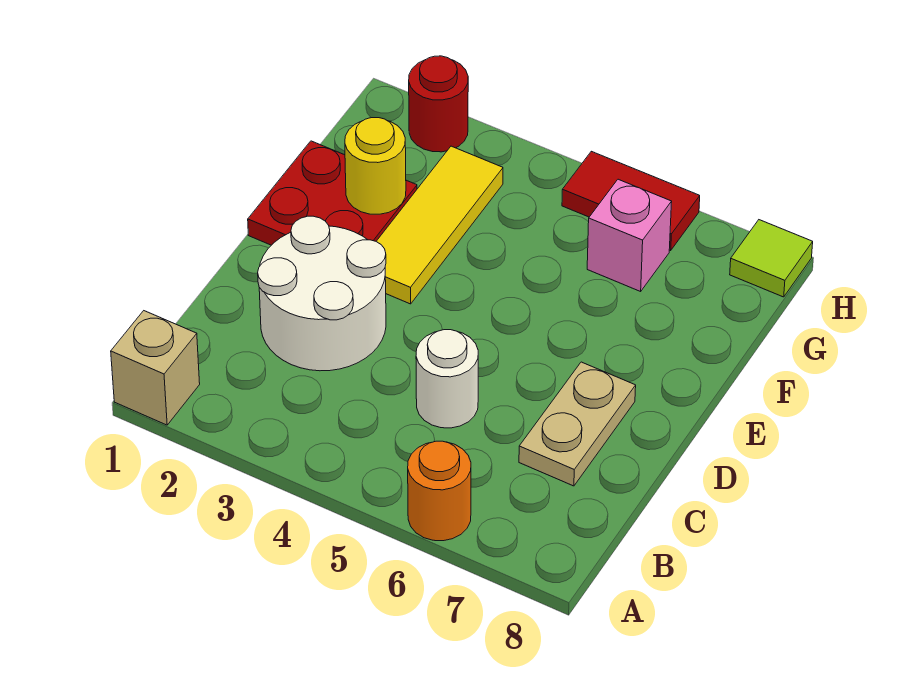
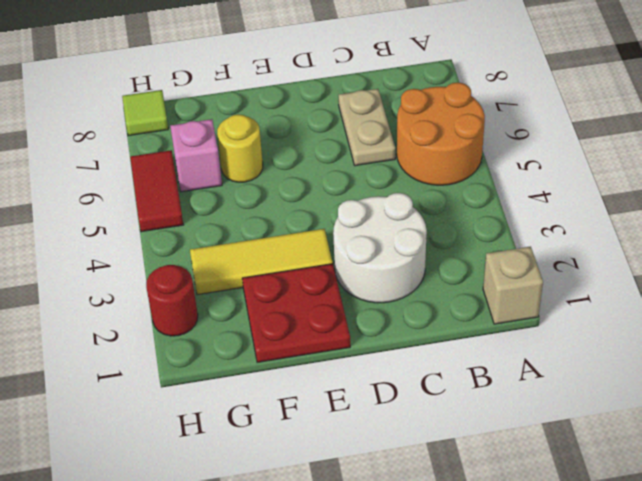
orange 1x1 round brick [408,441,471,541] -> orange 2x2 round brick [397,82,485,185]
white 1x1 round brick [416,330,478,428] -> none
tan 1x2 plate [519,362,636,486] -> tan 1x2 plate turned to [339,89,395,166]
yellow 1x1 round brick [345,118,406,214] -> yellow 1x1 round brick moved to [217,115,263,182]

